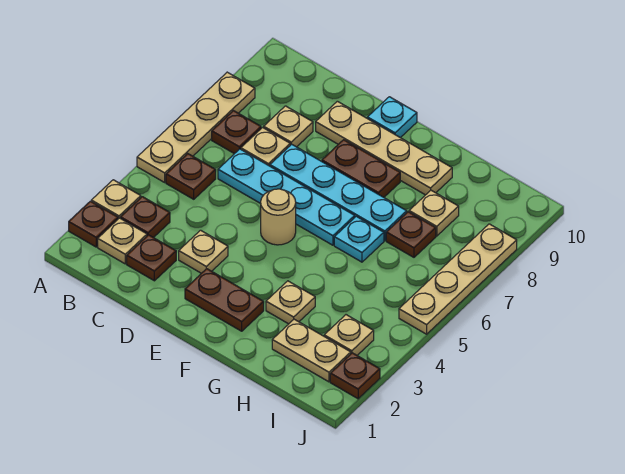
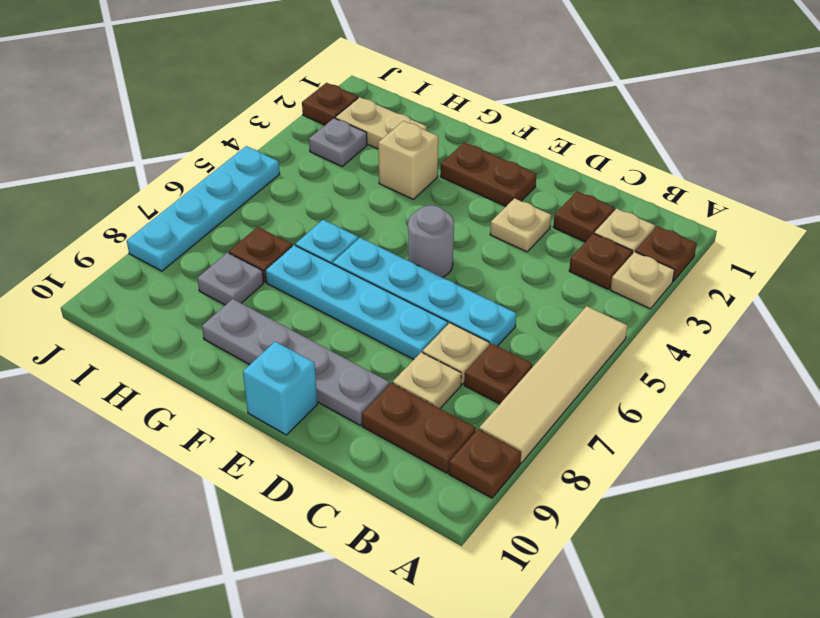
tan 1x4 plate [137,72,255,182] -> tan 1x4 tile [479,306,628,463]
brown 1x1 plate [166,154,216,199] -> brown 1x1 plate moved to [449,429,521,498]
tan 1x4 plate [316,101,452,195] -> grey 1x4 plate [202,299,389,425]
tan 1x1 round brick [261,189,296,245] -> grey 1x1 round brick [408,205,454,277]
brown 1x2 plate [322,140,400,197] -> brown 1x2 plate moved to [362,383,476,473]
cyan 1x1 plate [367,97,417,138] -> cyan 1x1 brick [243,342,317,435]
tan 1x1 plate [266,281,315,324] -> tan 1x1 brick [378,121,438,199]
tan 1x1 plate [409,190,459,236] -> grey 1x1 plate [197,253,263,305]
tan 1x1 plate [324,315,374,355] -> grey 1x1 plate [309,118,367,166]
tan 1x4 plate [399,224,517,334] -> cyan 1x4 plate [127,146,280,271]

